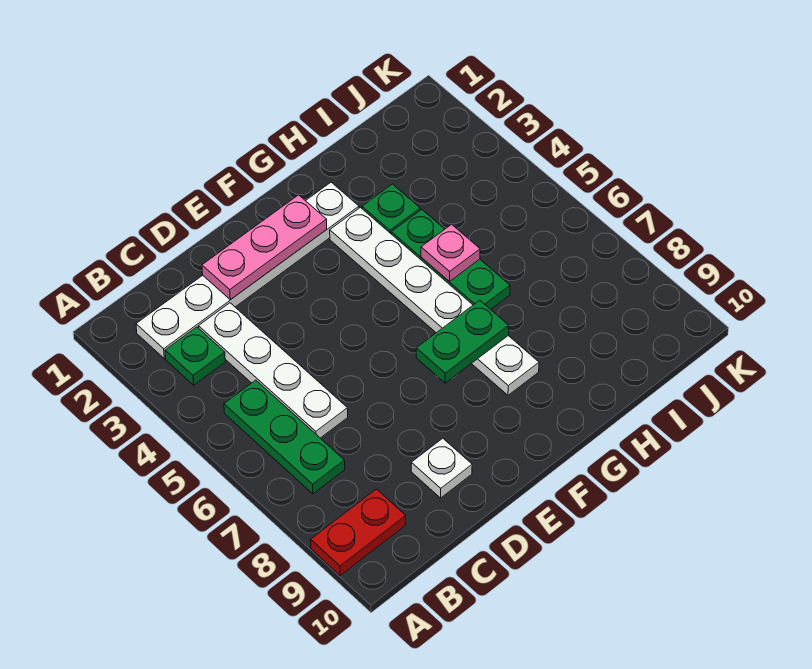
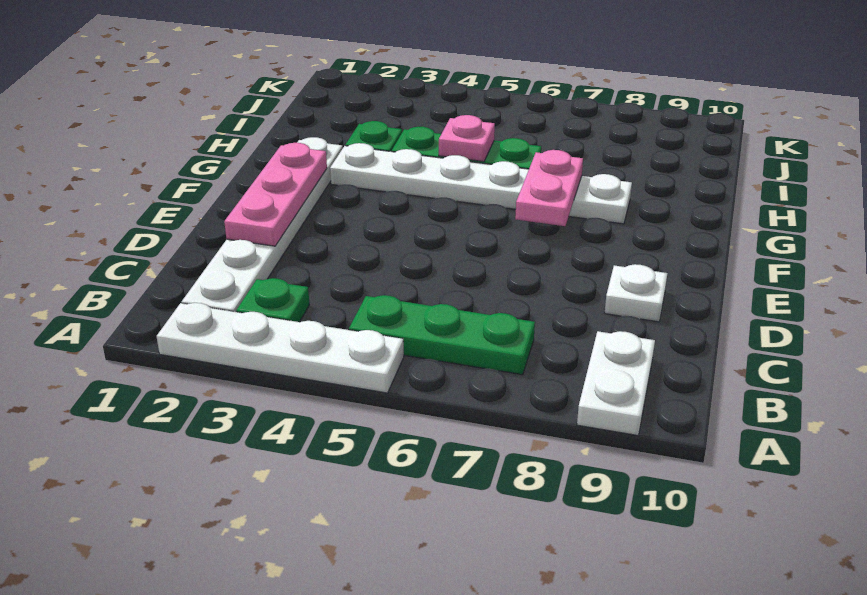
red 1x2 plate [311,489,406,575] -> white 1x2 plate [577,331,655,436]
white 1x4 plate [199,303,348,438] -> white 1x4 plate moved to [157,303,404,393]
green 1x2 plate [416,300,509,383] -> pink 1x2 plate [515,150,583,226]

